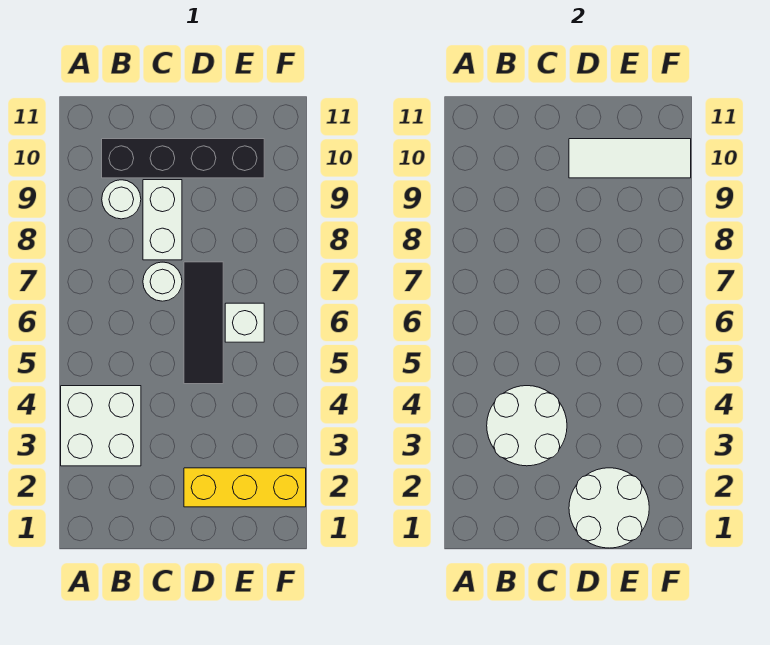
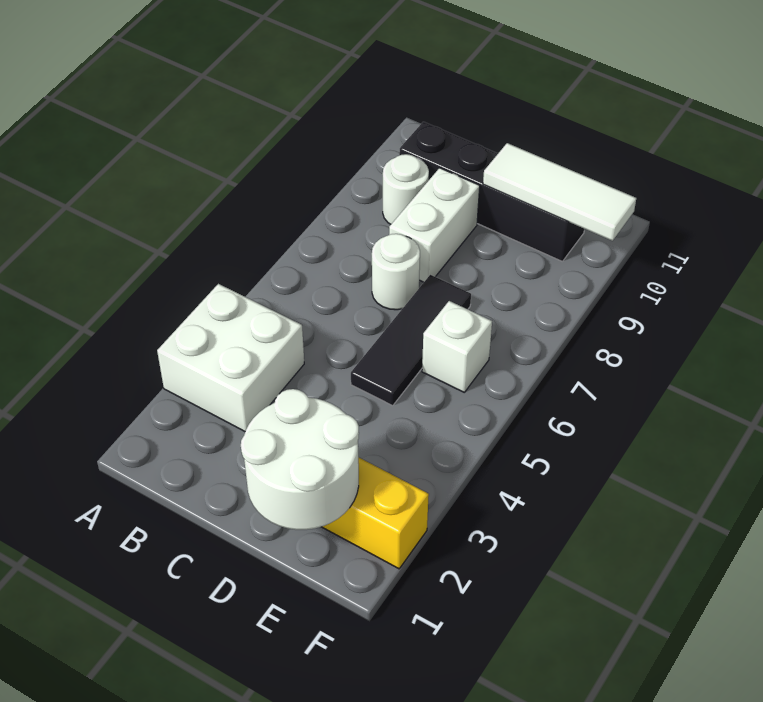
white 2x2 round brick [487,386,567,466] -> none

